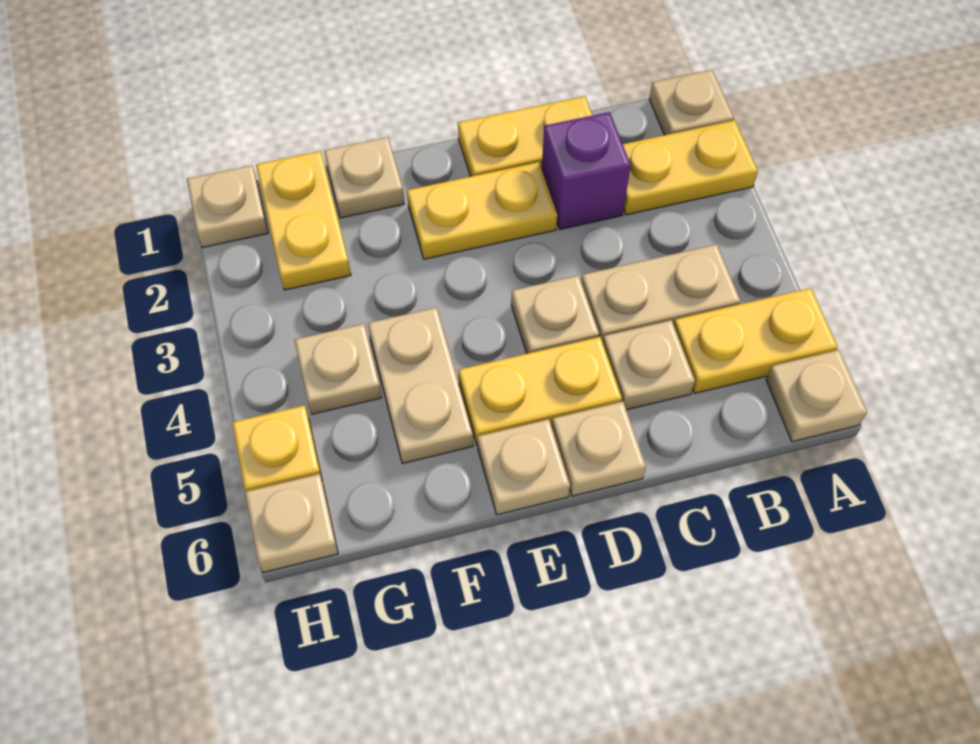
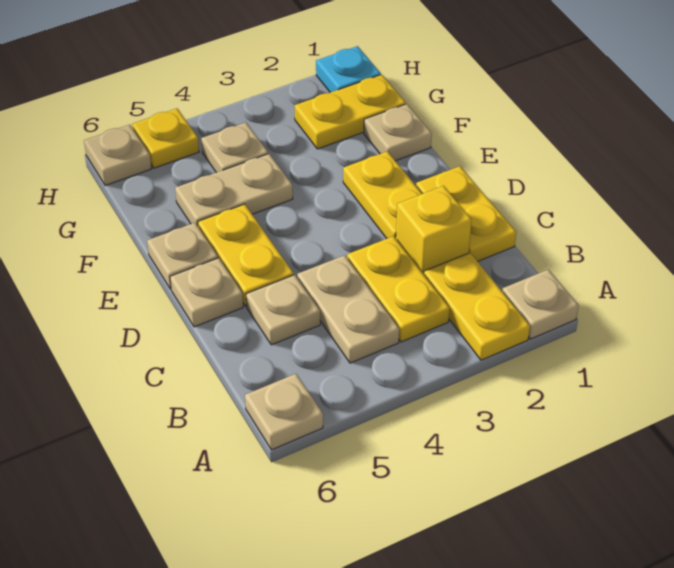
yellow 1x2 plate [674,288,838,393] -> yellow 1x2 plate moved to [347,236,450,342]
purple 1x1 brick [542,112,631,230] -> yellow 1x1 brick [396,186,472,274]
tan 1x1 plate [511,275,599,354] -> none
tan 1x1 plate [187,165,268,248] -> cyan 1x1 plate [316,46,381,92]

